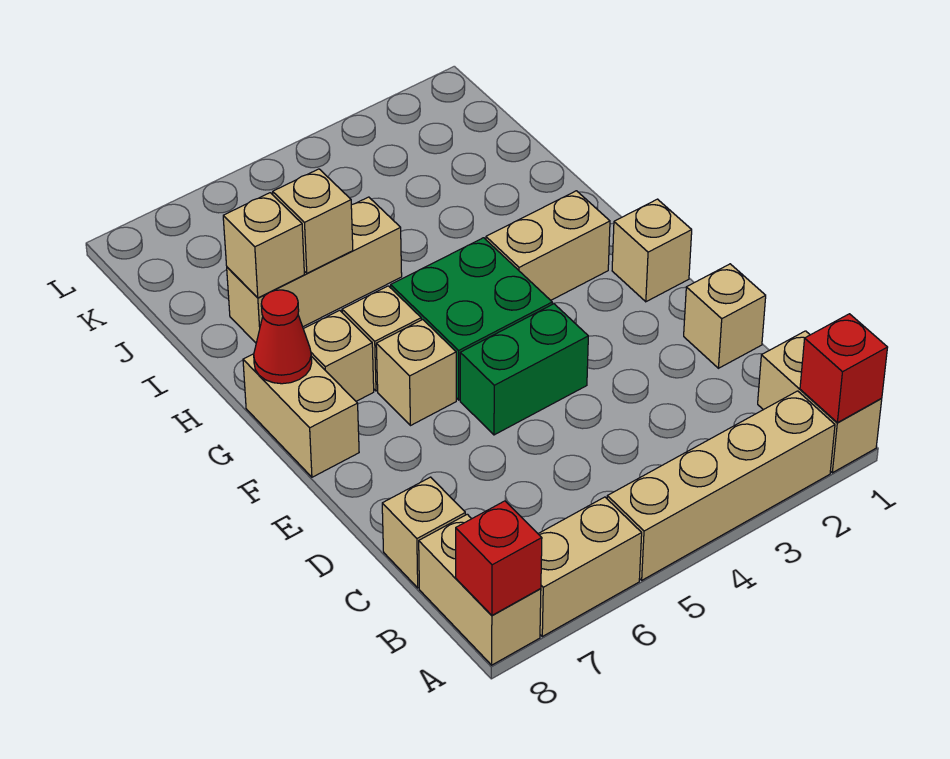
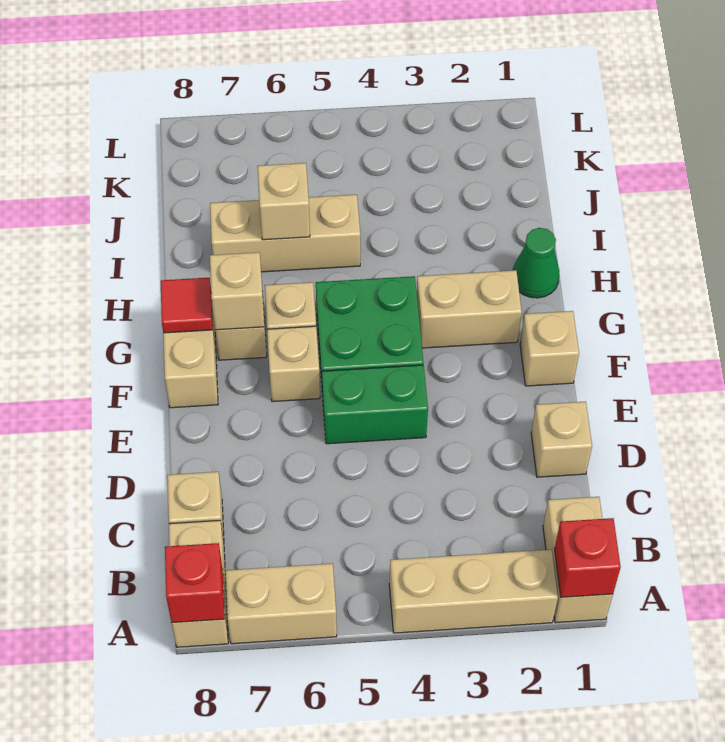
tan 1x4 brick [607,391,835,580] -> tan 1x3 brick [389,549,558,633]
red 1x1 cone [254,290,312,384] -> red 1x1 tile [161,278,213,333]
none -> green 1x1 cone [513,228,559,298]
tan 1x1 brick [223,193,304,298] -> tan 1x1 brick moved to [210,252,264,330]

